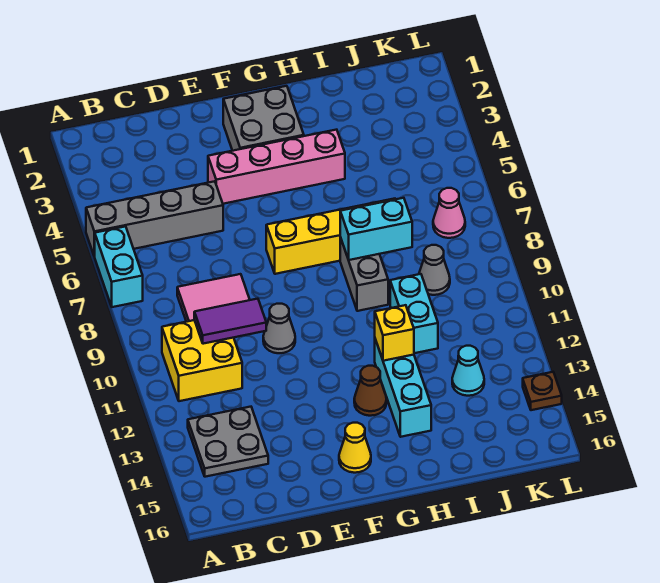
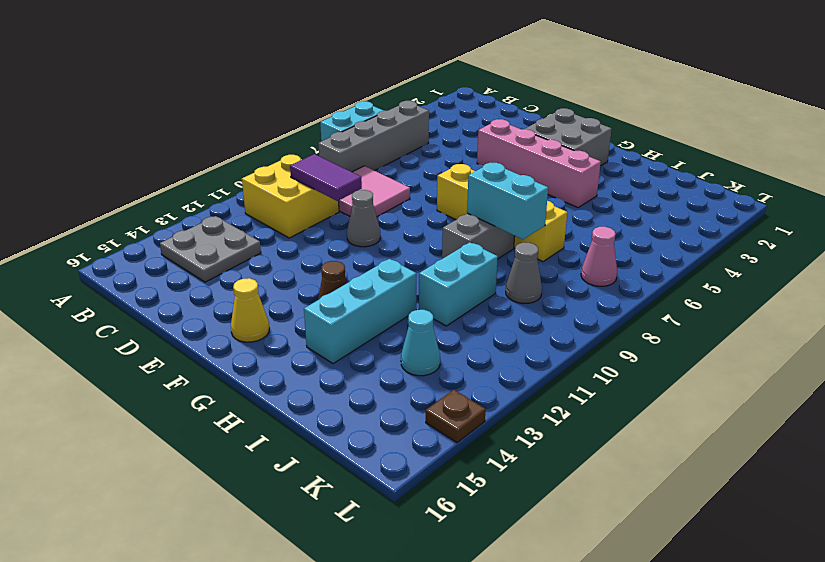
grey 1x4 brick [86,181,223,257] -> grey 1x4 brick turned to [318,101,429,172]
yellow 1x1 brick [375,305,414,361] -> none

